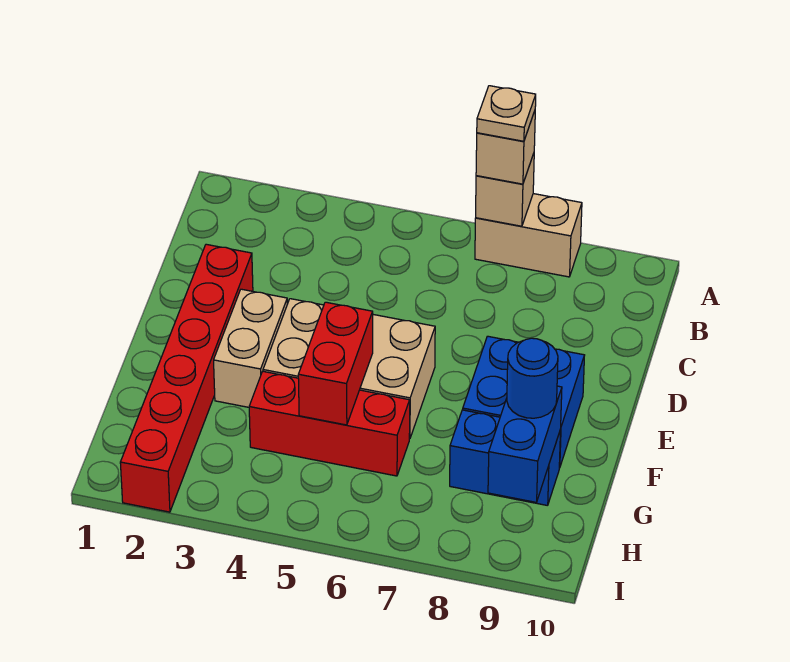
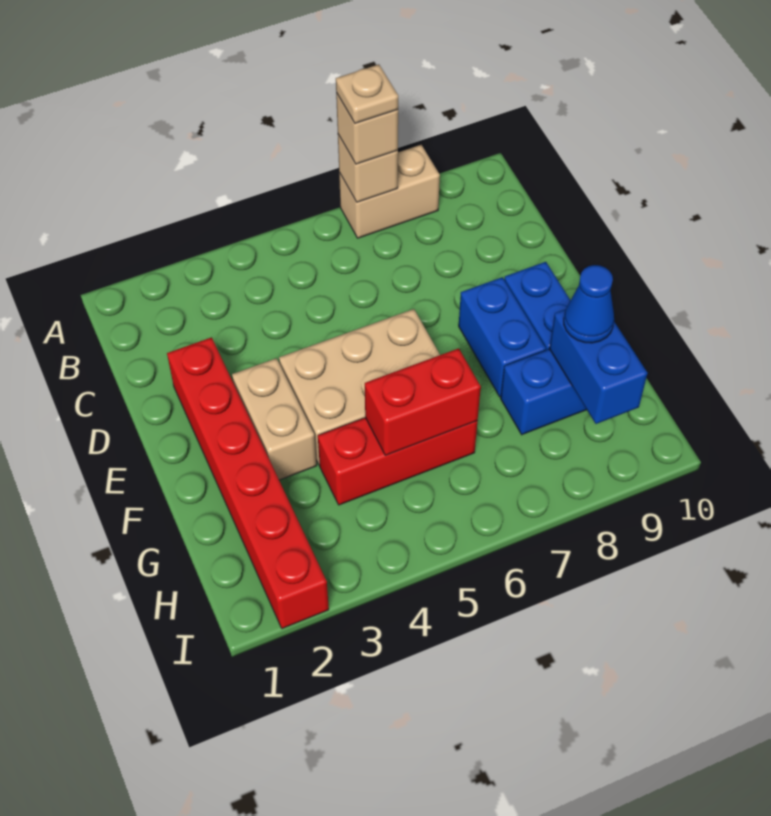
red 1x2 brick [298,302,373,425] -> red 1x2 brick turned to [365,348,481,455]
blue 1x1 round brick [507,338,558,418] -> blue 1x1 cone [564,265,614,343]

